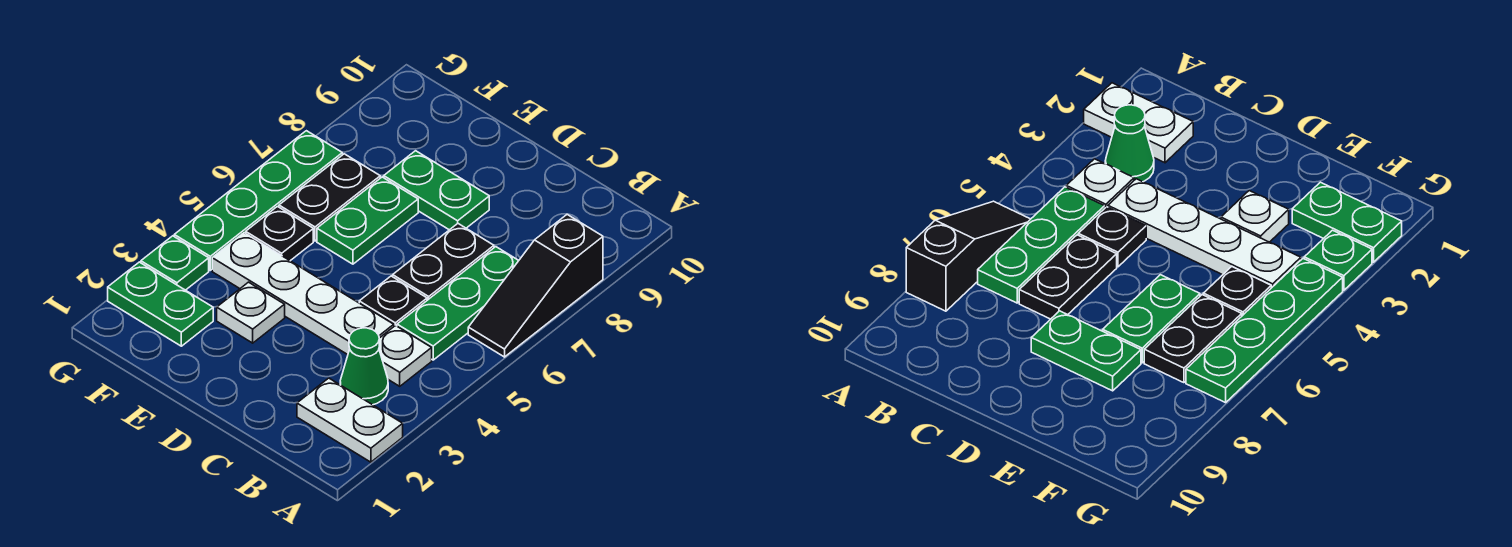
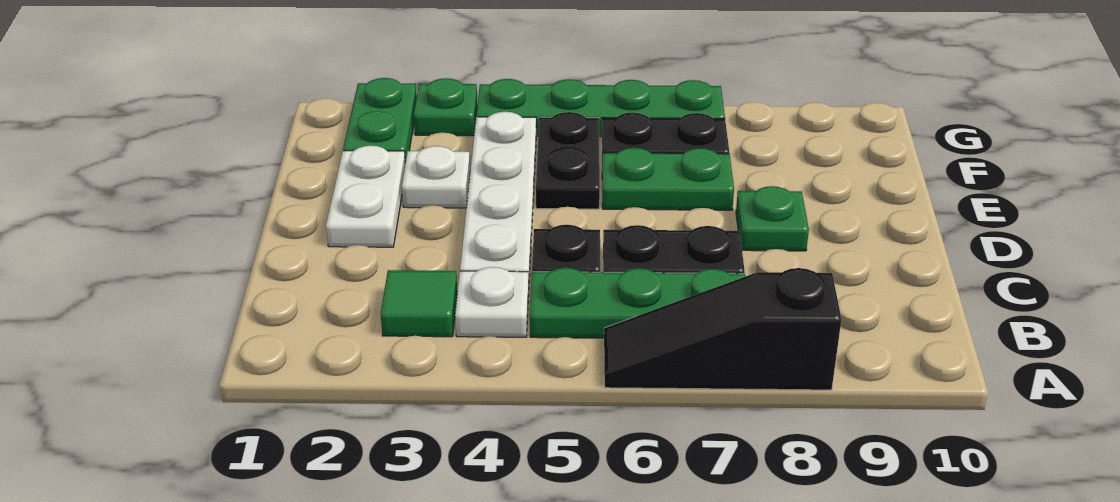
white 1x2 plate [297,378,403,462] -> white 1x2 plate moved to [326,146,405,247]
green 1x1 cone [340,328,388,405] -> green 1x1 tile [381,270,457,337]
green 1x2 plate [384,151,489,230] -> green 1x1 plate [736,186,809,251]
black 1x1 plate [246,207,313,261] -> black 1x2 plate [536,112,600,209]

